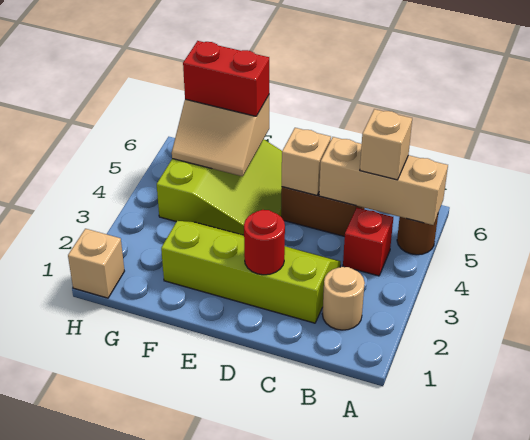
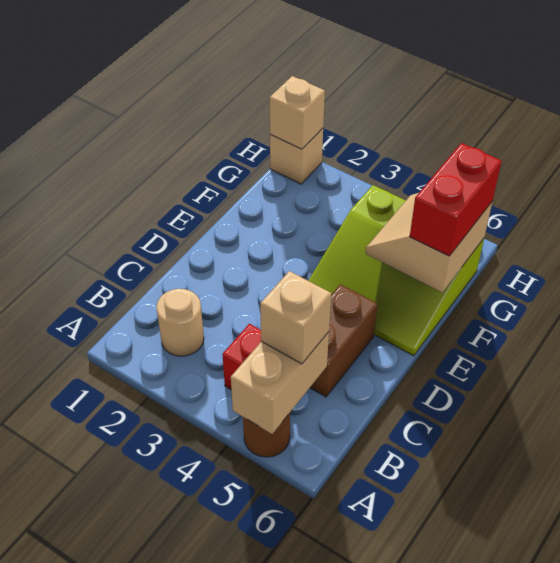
tan 1x3 brick [319,137,448,225] -> tan 1x2 brick [231,332,329,434]
lime 2x4 slope [161,221,341,323] -> none
red 1x1 round brick [244,210,285,275] -> none
tan 1x1 brick [282,128,331,195] -> tan 1x1 brick moved to [270,76,325,149]

